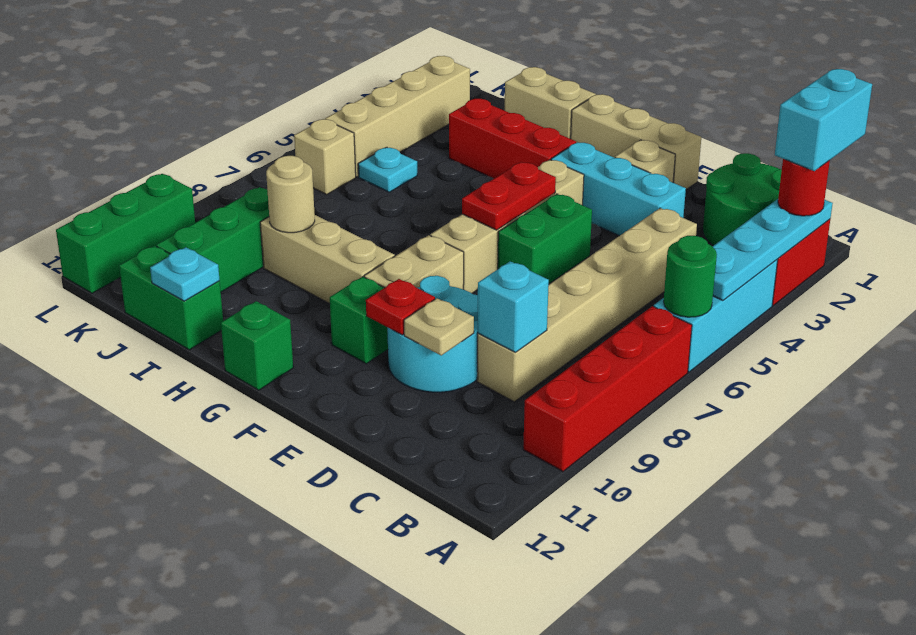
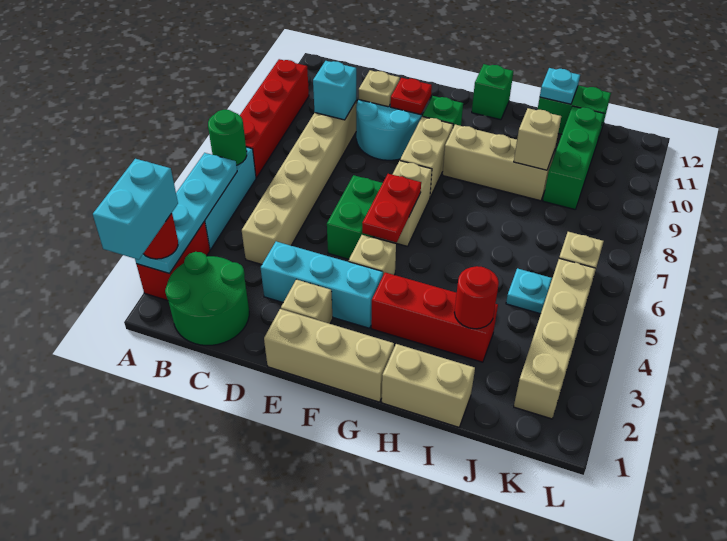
none -> red 1x1 round brick [454,266,499,329]
tan 1x1 round brick [266,156,315,233] -> tan 1x1 brick [514,108,561,170]
green 1x3 brick [56,174,195,293] -> none

